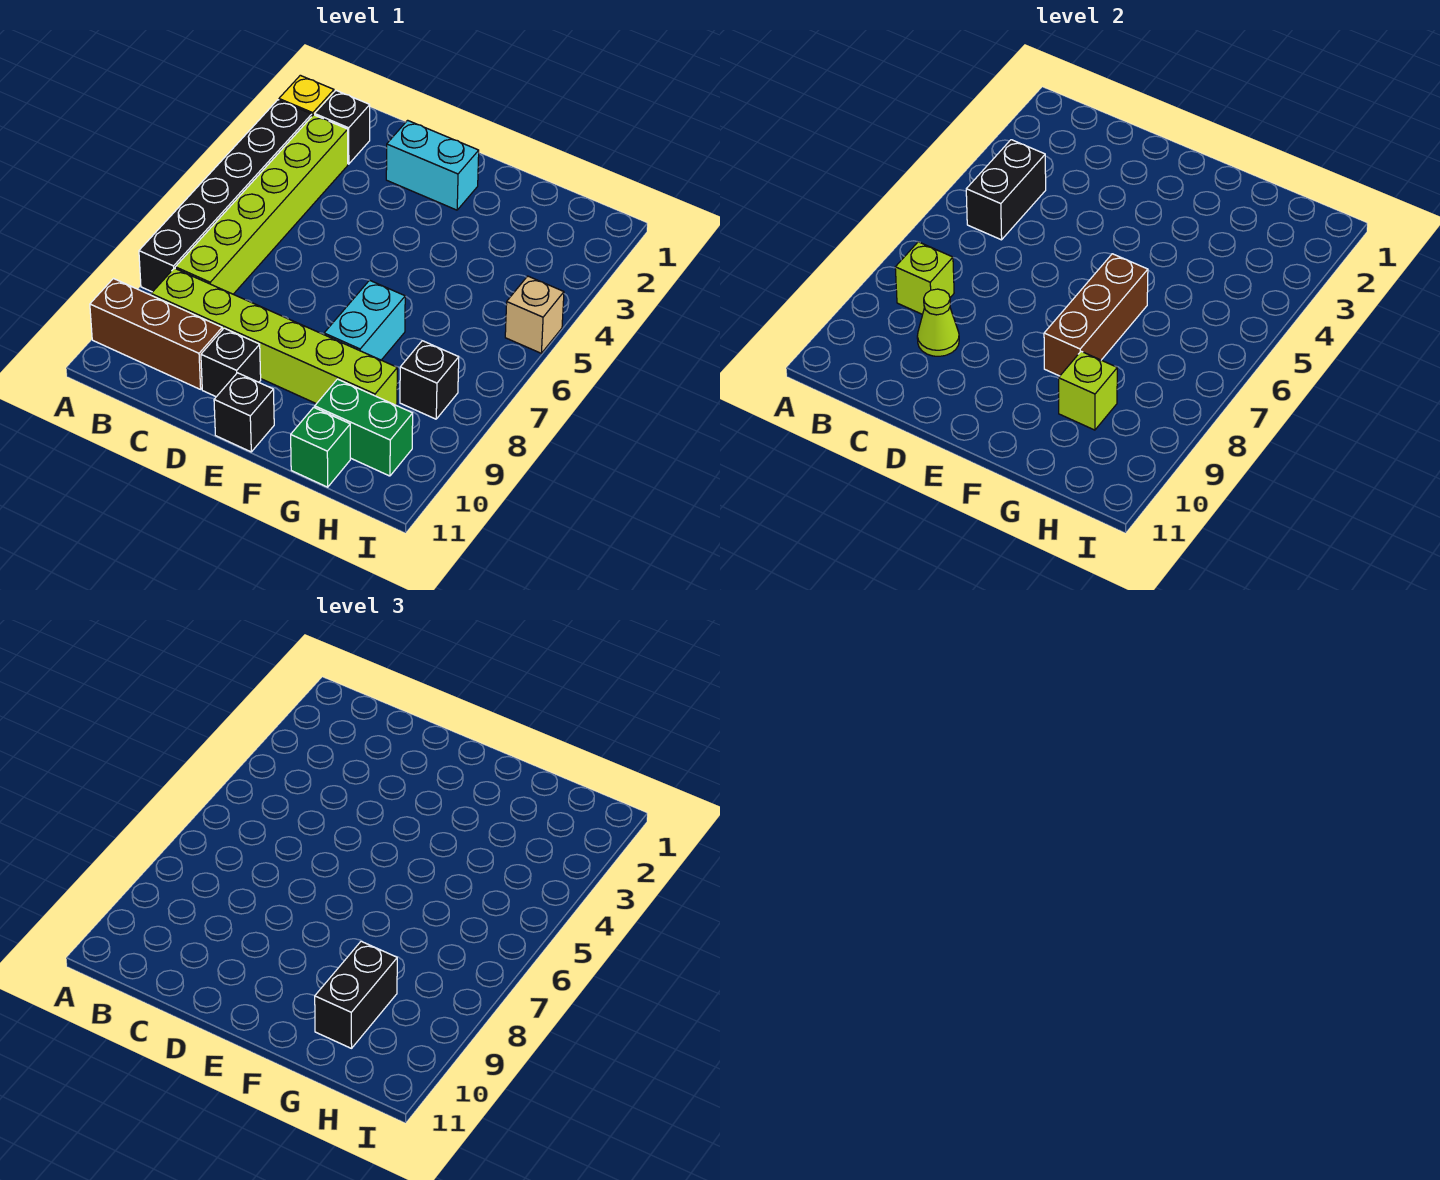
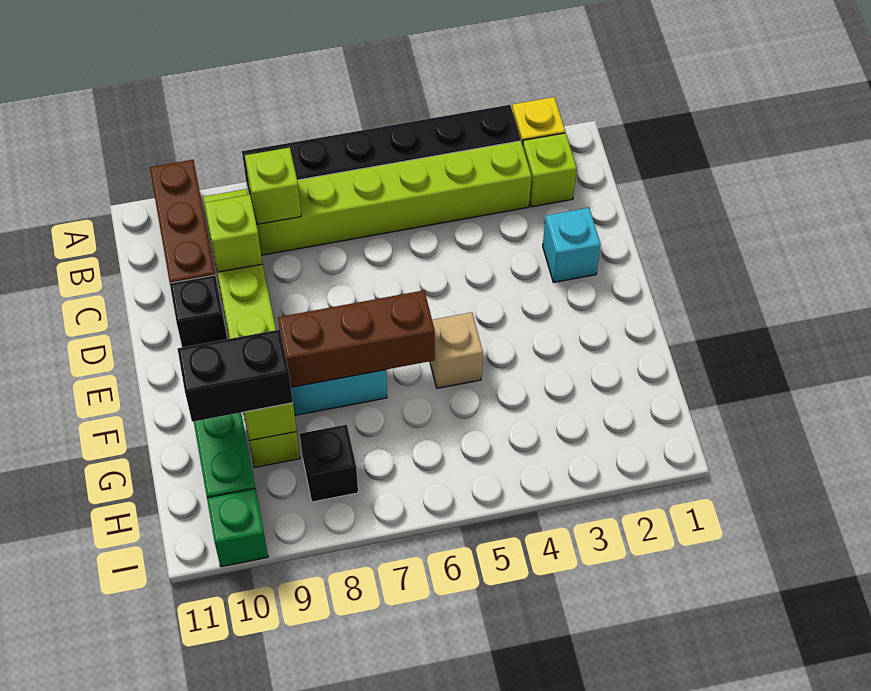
black 1x1 brick [315,91,370,164] -> lime 1x1 brick [523,133,577,207]
black 1x2 brick [966,140,1046,240] -> none
lime 1x1 cone [917,289,959,356] -> lime 1x1 brick [204,195,263,272]
cyan 1x2 brick [386,120,479,210] -> cyan 1x1 brick [543,208,601,282]
black 1x1 brick [214,373,274,452] -> none
green 1x1 brick [291,407,350,487] -> green 1x1 brick moved to [207,489,268,567]
tan 1x1 brick [505,276,564,353] -> tan 1x1 brick moved to [430,312,483,388]

